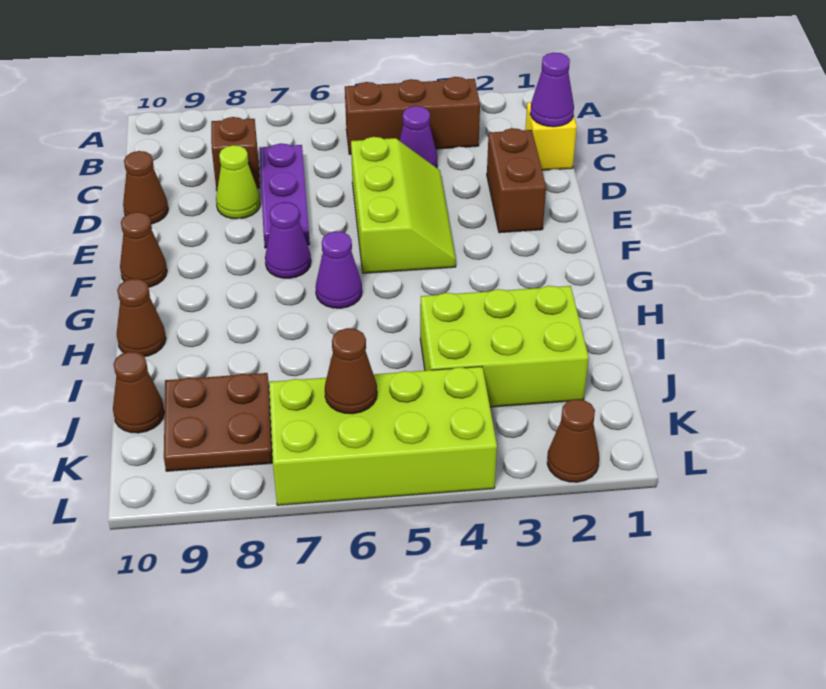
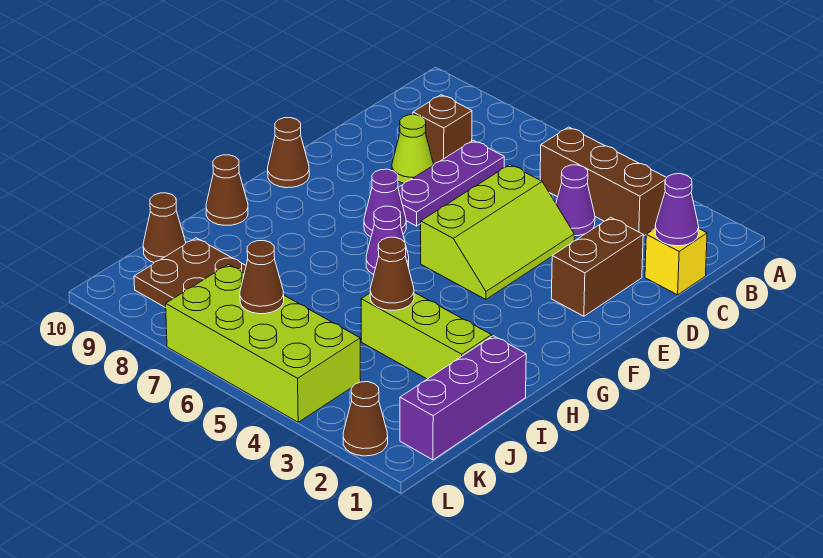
brown 1x1 cone [123,151,168,224] -> brown 1x1 cone moved to [370,237,414,310]
none -> purple 1x3 brick [400,336,526,460]
lime 2x3 brick [420,286,589,407] -> lime 1x3 brick [361,292,492,379]

